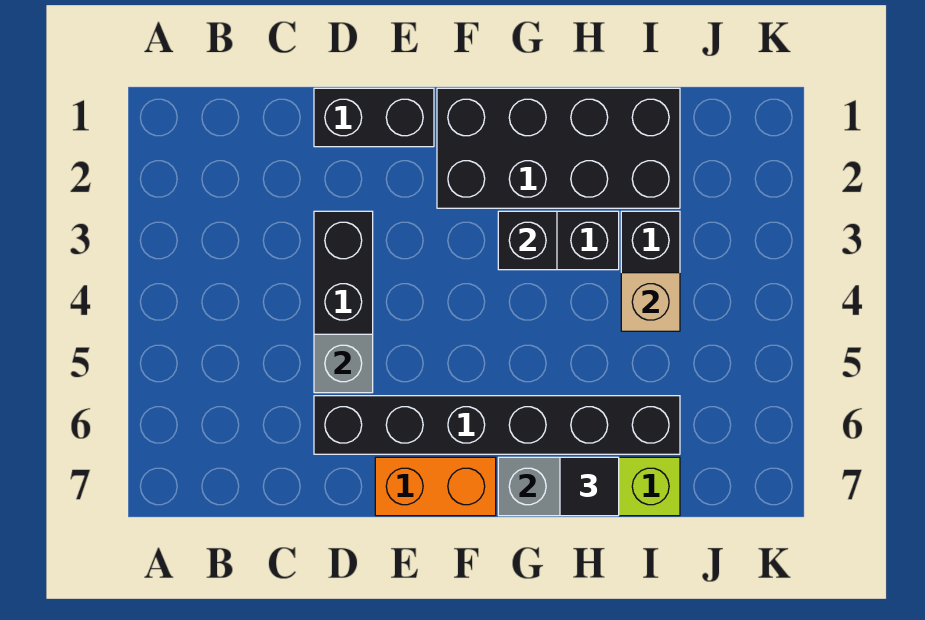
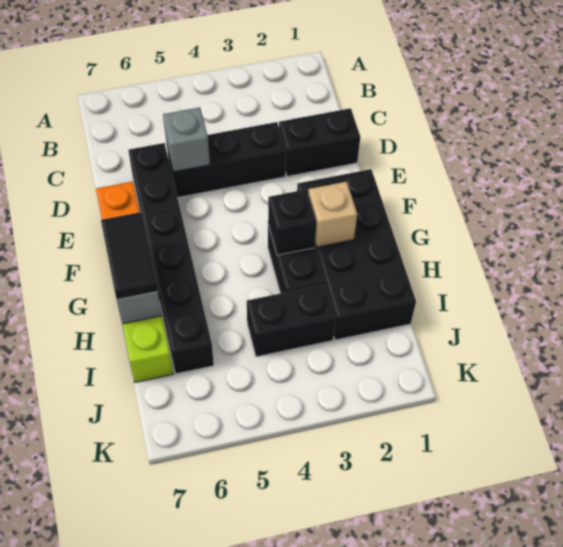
black 1x2 brick [314,88,434,147] -> black 1x2 brick turned to [279,108,360,176]
black 1x1 tile [560,457,619,516] -> black 1x2 tile [101,212,158,300]
tan 1x1 brick [621,273,680,331] -> tan 1x1 brick moved to [308,182,357,247]

